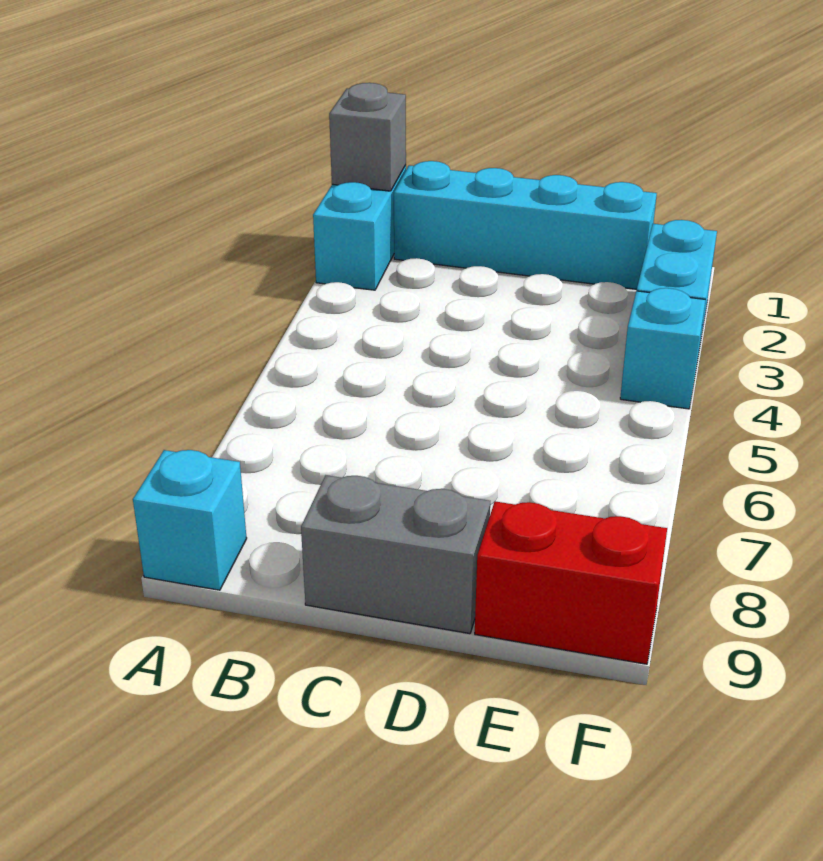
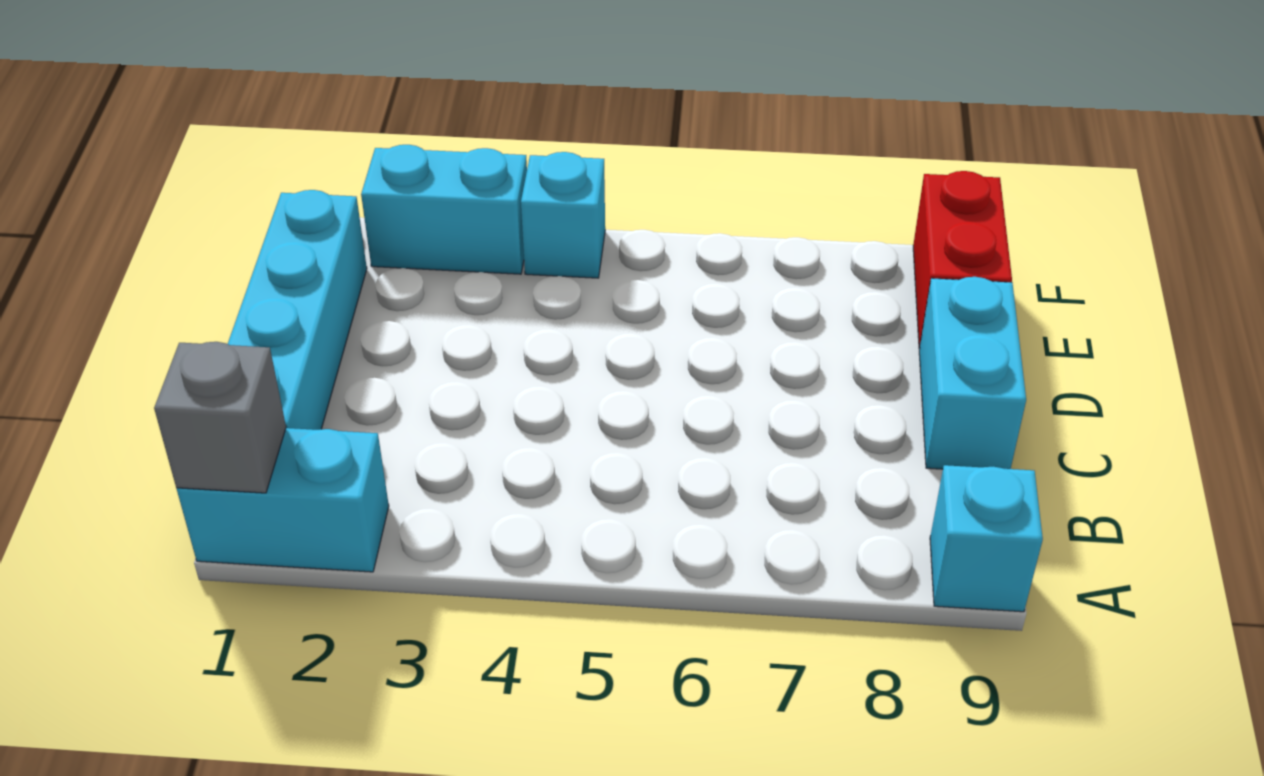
grey 1x2 brick [301,475,490,634] -> cyan 1x2 brick [919,277,1026,469]

